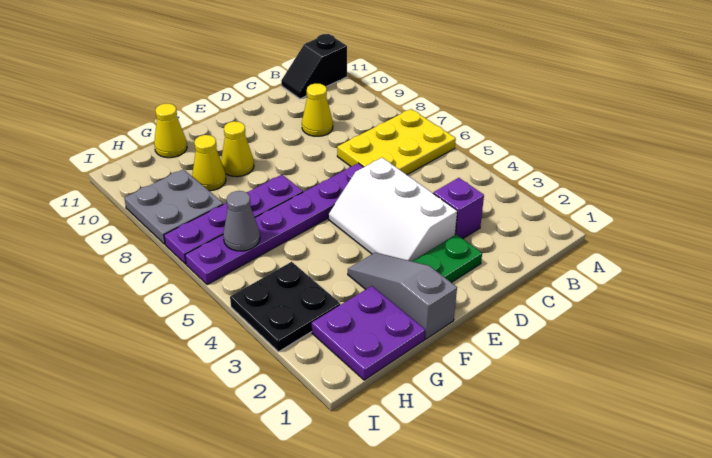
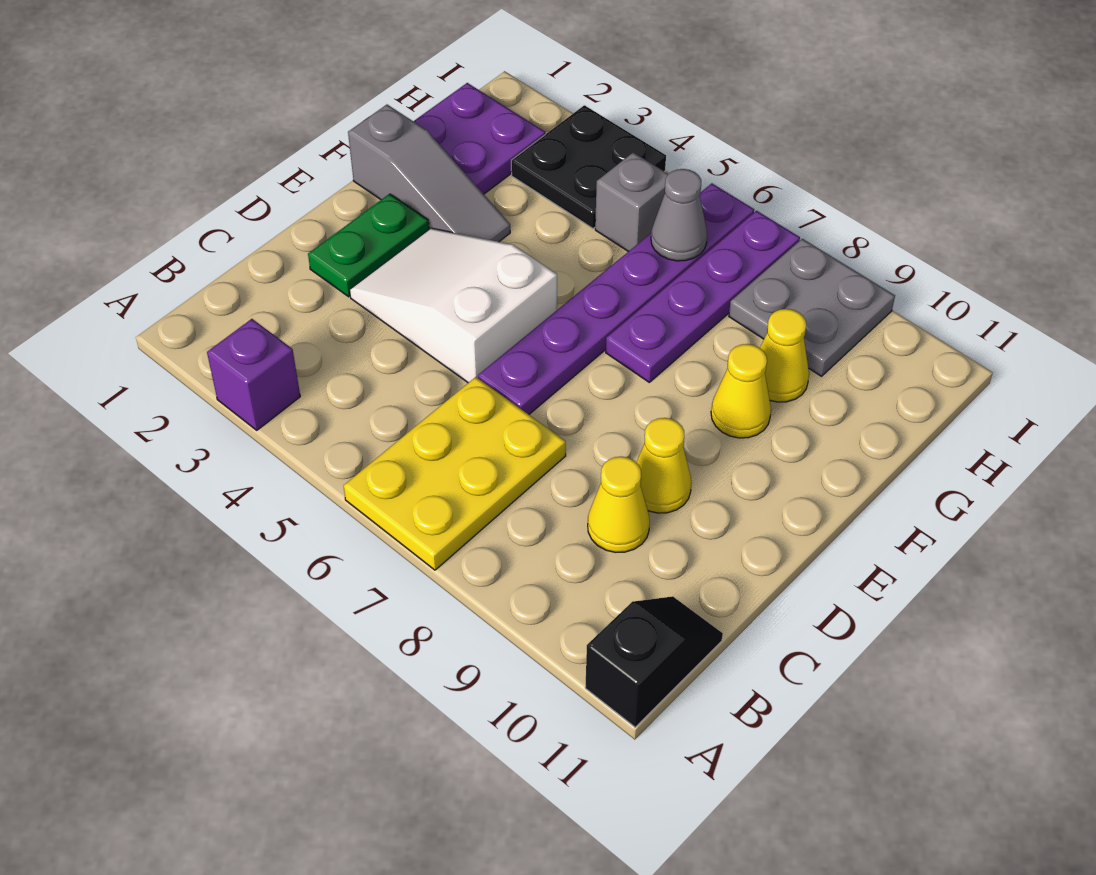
purple 1x1 brick [433,178,484,239] -> purple 1x1 brick moved to [207,319,300,430]
white 2x3 slope [328,158,457,261] -> white 2x3 slope turned to [350,228,557,383]
yellow 1x1 cone [154,103,187,158] -> yellow 1x1 cone moved to [636,418,692,513]
none -> grey 1x1 brick [595,152,668,252]

